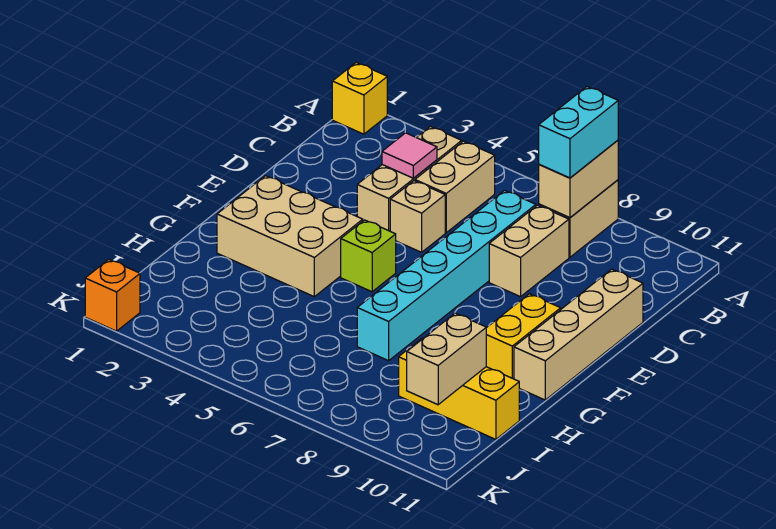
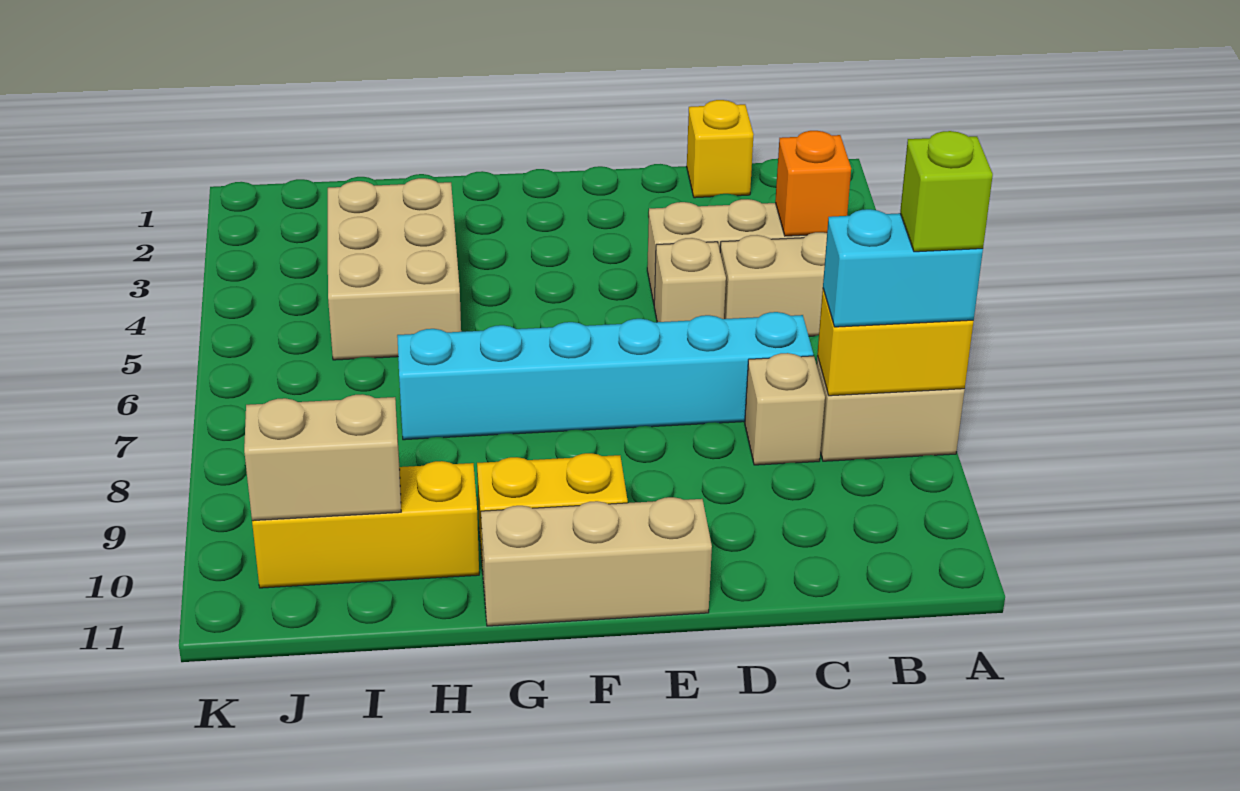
yellow 1x1 brick [332,63,387,134] -> yellow 1x1 brick moved to [687,100,754,198]
tan 1x2 brick [539,140,618,218] -> yellow 1x2 brick [817,290,974,396]
pink 1x1 tile [382,133,437,178] -> none
tan 1x2 brick [489,205,569,297] -> tan 1x1 brick [745,353,825,465]
tan 1x4 brick [514,269,643,400] -> tan 1x3 brick [481,497,712,626]
tan 2x3 brick [217,176,363,297] -> tan 2x3 brick moved to [328,178,461,360]
lime 1x1 brick [341,220,396,292] -> lime 1x1 brick moved to [900,131,993,252]
yellow 1x3 brick [399,338,519,439] -> yellow 1x3 brick turned to [252,461,479,588]
orange 1x1 brick [85,259,140,331] -> orange 1x1 brick moved to [775,131,851,236]

